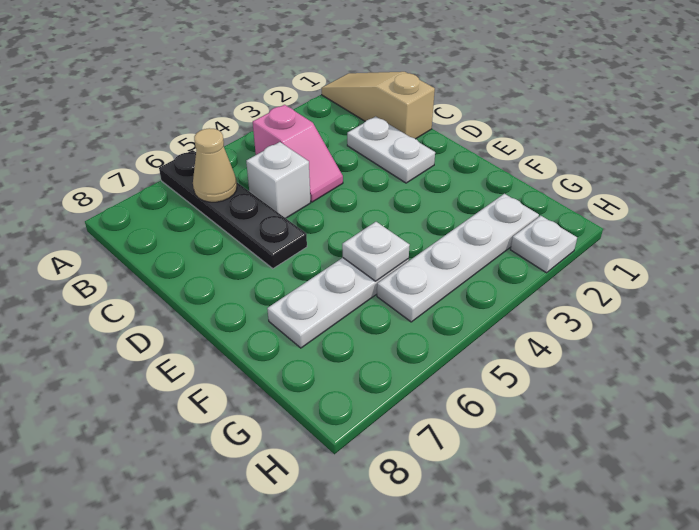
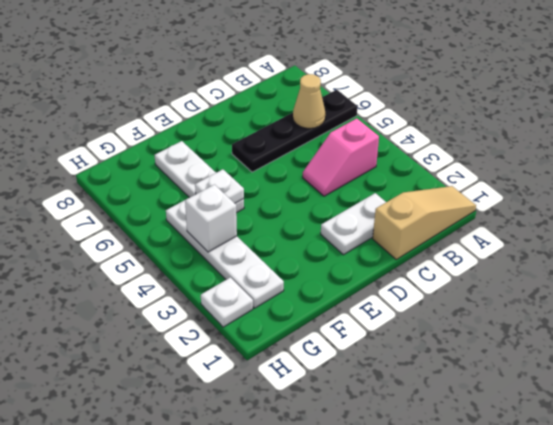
white 1x1 brick [246,142,310,218] -> white 1x1 brick moved to [185,185,237,252]

